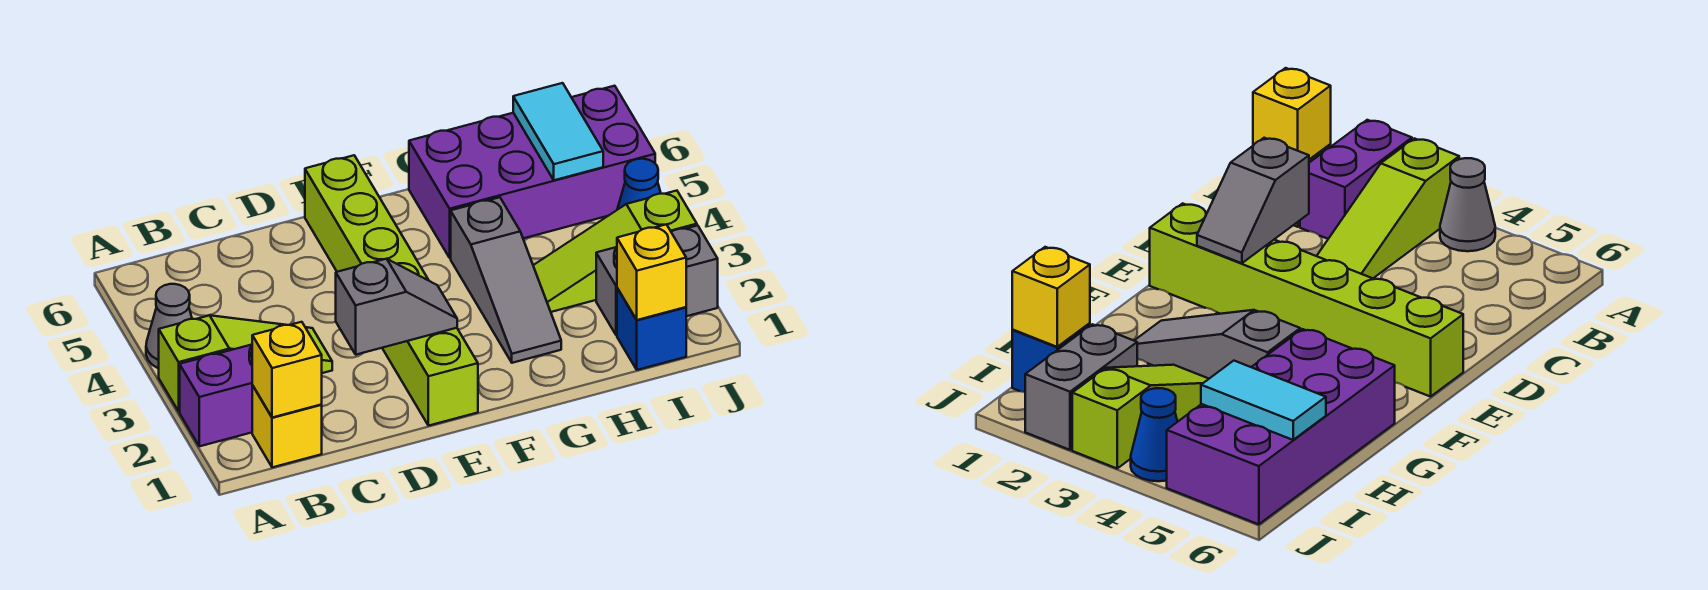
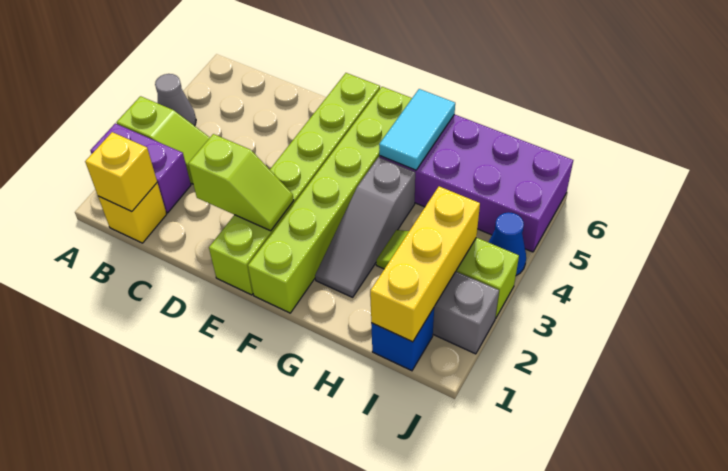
grey 1x2 slope [336,259,457,355] -> lime 1x2 slope [188,134,294,231]
none -> lime 1x6 brick [248,87,412,313]
yellow 1x1 brick [617,224,686,320] -> yellow 1x3 brick [370,186,480,342]
cyan 1x2 tile [513,83,603,180] -> cyan 1x2 tile moved to [379,89,455,170]

